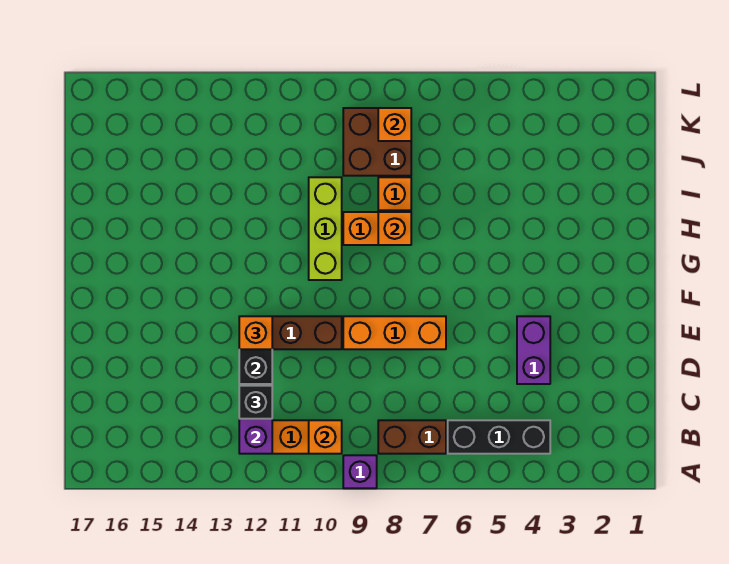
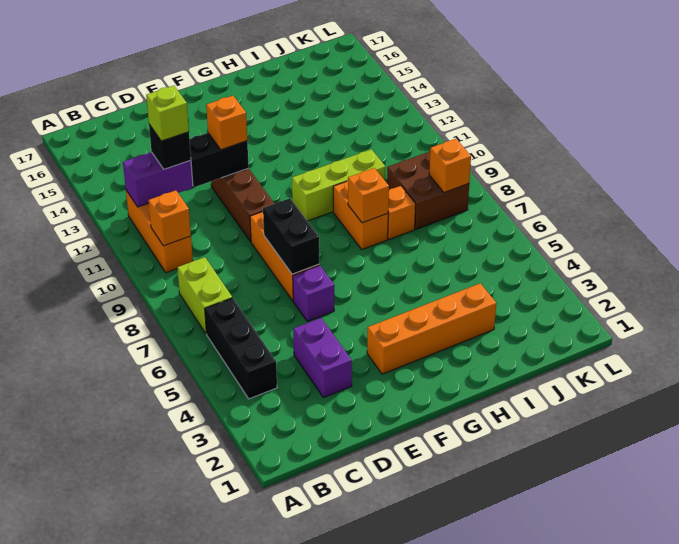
purple 1x1 brick [343,455,377,488] -> purple 1x1 brick moved to [293,265,334,321]
brown 1x2 brick [378,420,446,454] -> lime 1x2 brick [177,257,232,334]
none -> lime 1x1 brick [146,86,189,141]
purple 1x2 brick [517,316,550,384] -> purple 1x2 brick turned to [293,318,352,397]
none -> black 1x2 brick [263,198,319,274]
none -> orange 1x4 brick [367,283,496,374]

